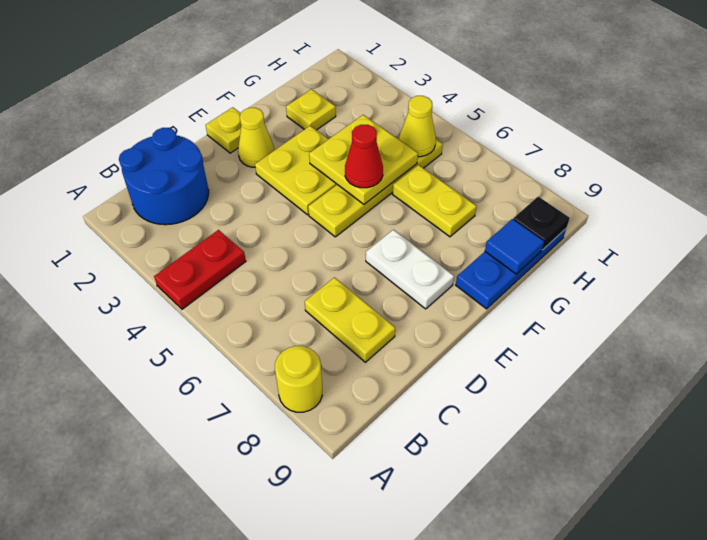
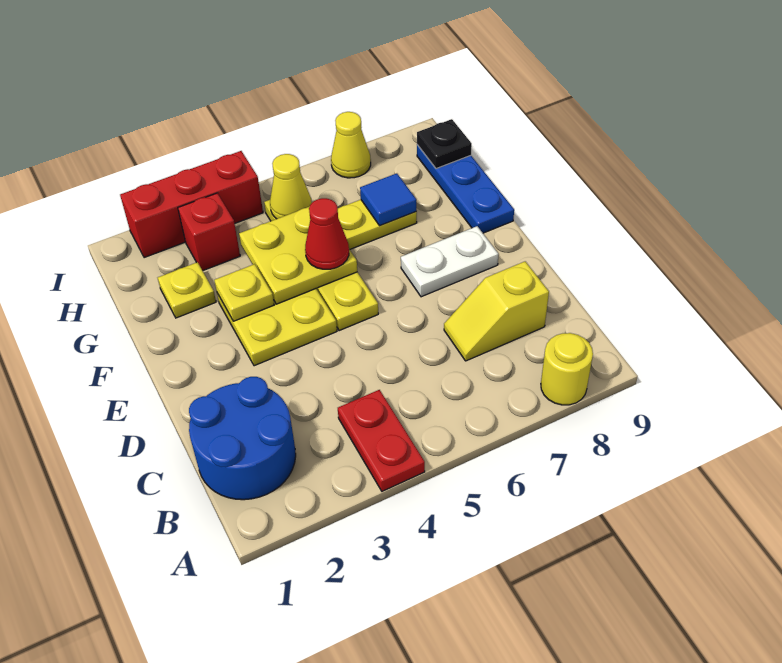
yellow 1x2 plate [305,277,395,362] -> yellow 1x2 slope [444,261,549,361]
yellow 1x1 plate [206,107,241,153] -> yellow 1x1 plate moved to [214,264,274,321]
yellow 1x1 cone [238,108,274,167] -> yellow 1x1 cone moved to [331,112,371,178]
blue 1x1 tile [485,219,544,274] -> blue 1x1 tile moved to [360,173,416,226]
none -> red 1x1 brick [178,193,240,271]
none -> red 1x3 brick [120,151,263,258]

